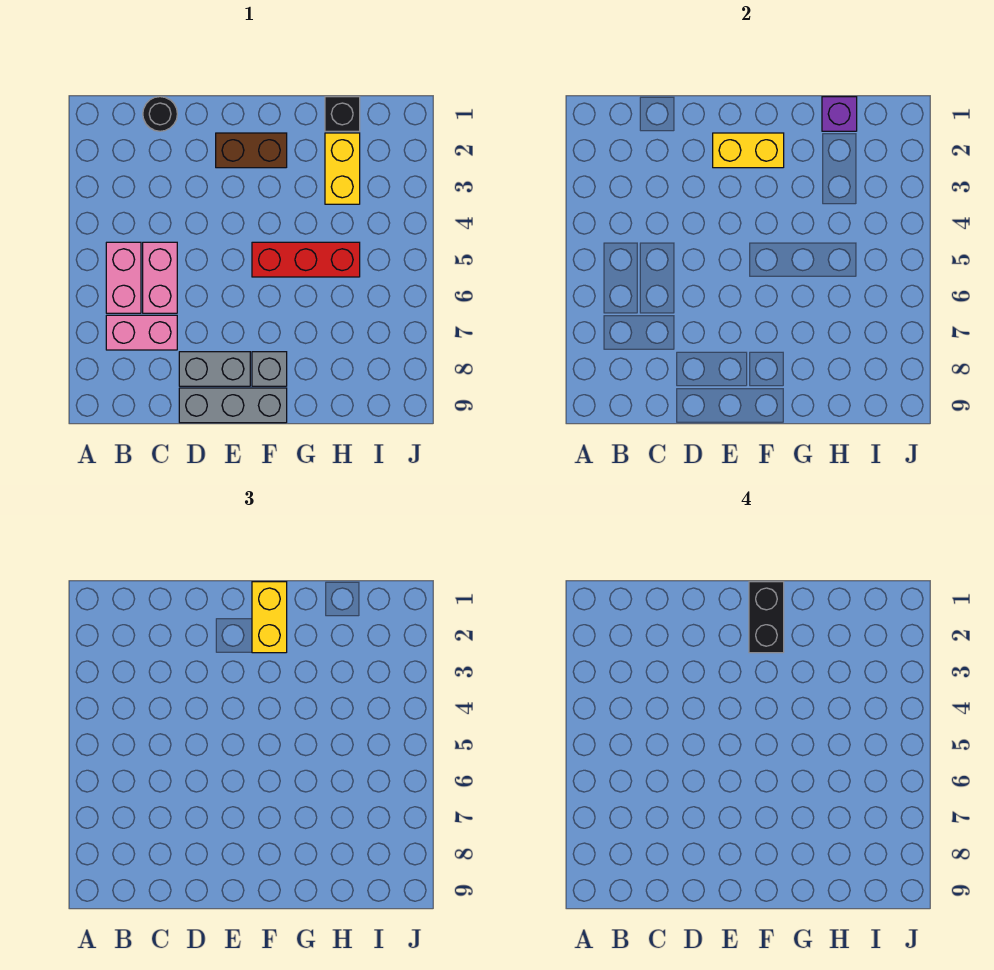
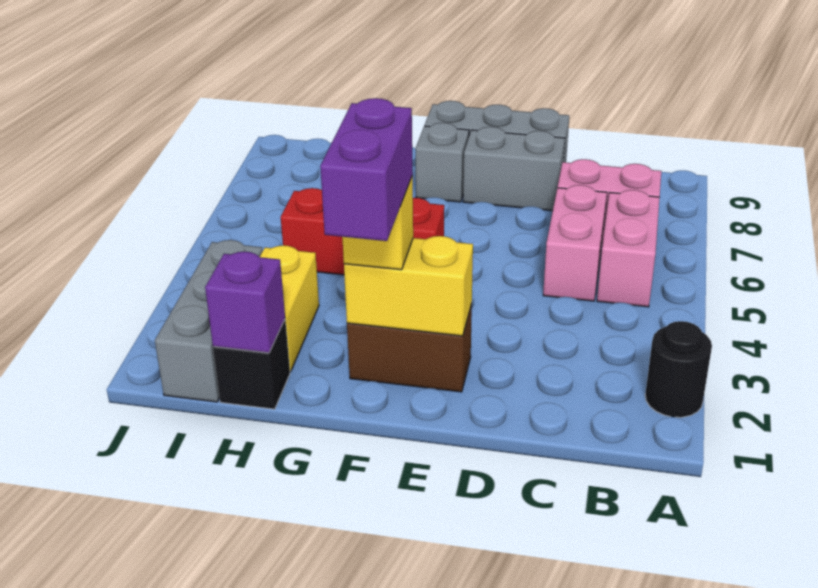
black 1x1 round brick [143,97,177,131] -> black 1x1 round brick moved to [645,321,712,417]
yellow 1x2 brick [252,582,287,653] -> yellow 1x1 brick [342,176,413,270]
black 1x2 brick [749,582,784,653] -> purple 1x2 brick [320,98,413,241]
none -> grey 1x3 brick [155,240,263,402]

